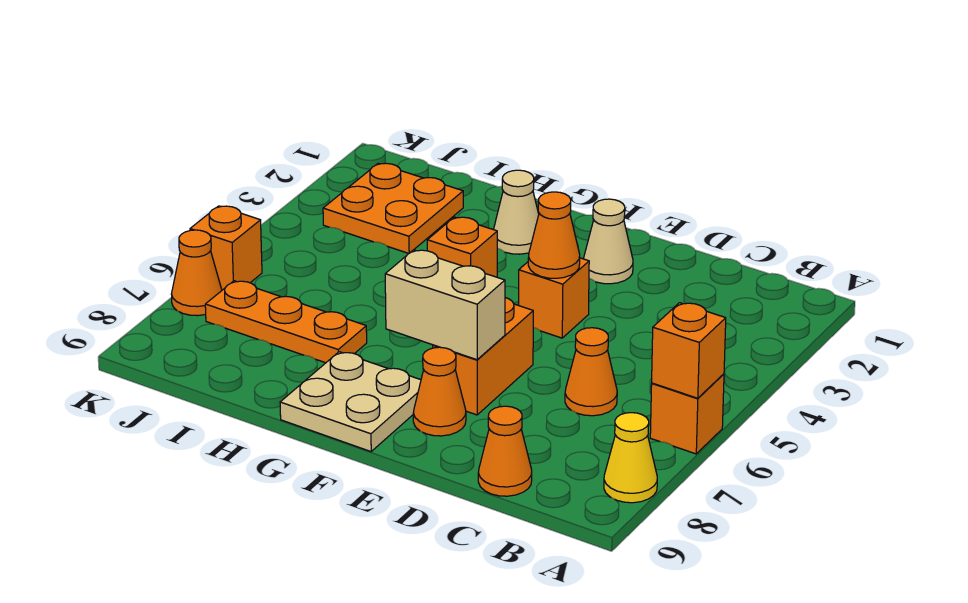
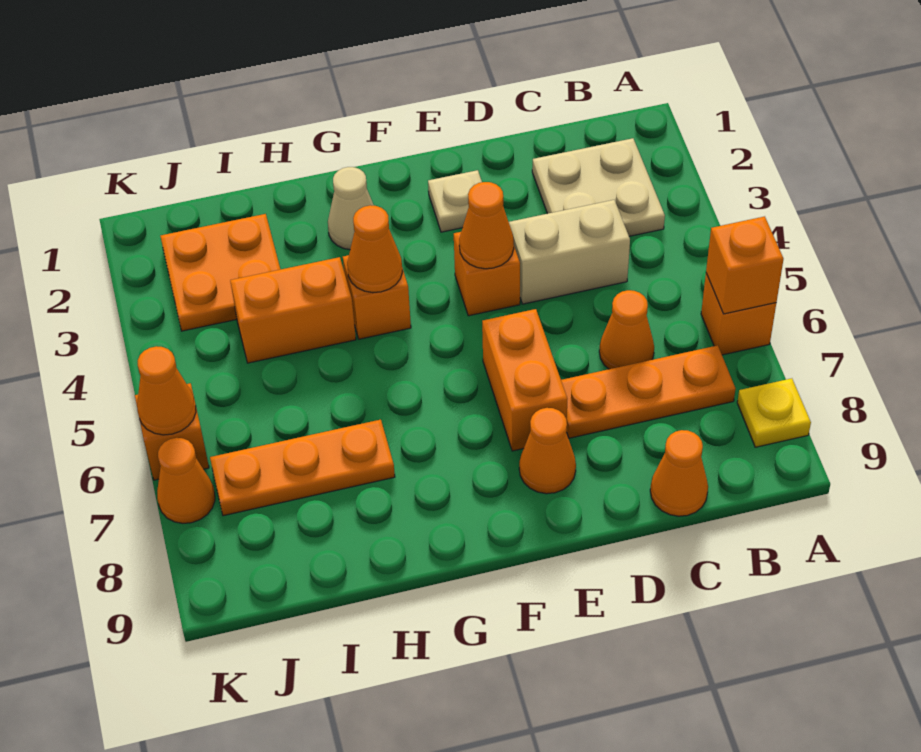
yellow 1x1 cone [604,413,657,503] -> yellow 1x1 plate [737,378,811,447]
none -> orange 1x3 plate [561,345,735,438]
tan 1x1 cone [584,199,633,284] -> tan 1x1 plate [428,170,482,232]
tan 1x2 brick [385,250,505,360] -> tan 1x2 brick moved to [509,200,630,304]
tan 2x2 plate [280,352,421,452] -> tan 2x2 plate moved to [532,138,665,236]
none -> orange 1x1 cone [347,205,402,293]
none -> orange 1x2 brick [230,257,356,363]
none -> orange 1x1 cone [137,346,196,435]

